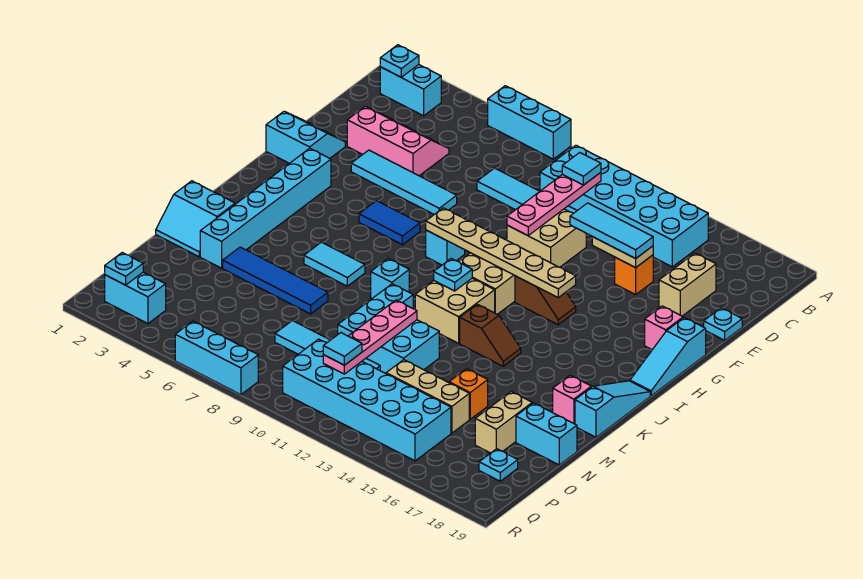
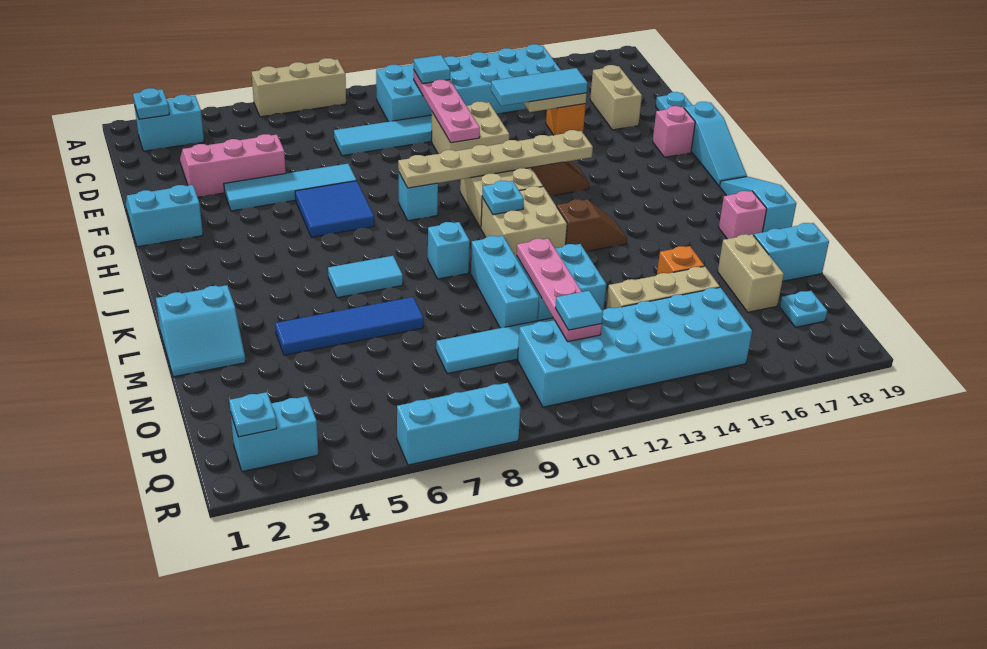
cyan 1x3 brick [488,86,571,159] -> tan 1x3 brick [251,58,346,117]
cyan 1x6 brick [200,148,331,268] -> none
blue 1x2 tile [359,201,420,245] -> blue 2x2 tile [295,181,374,237]

